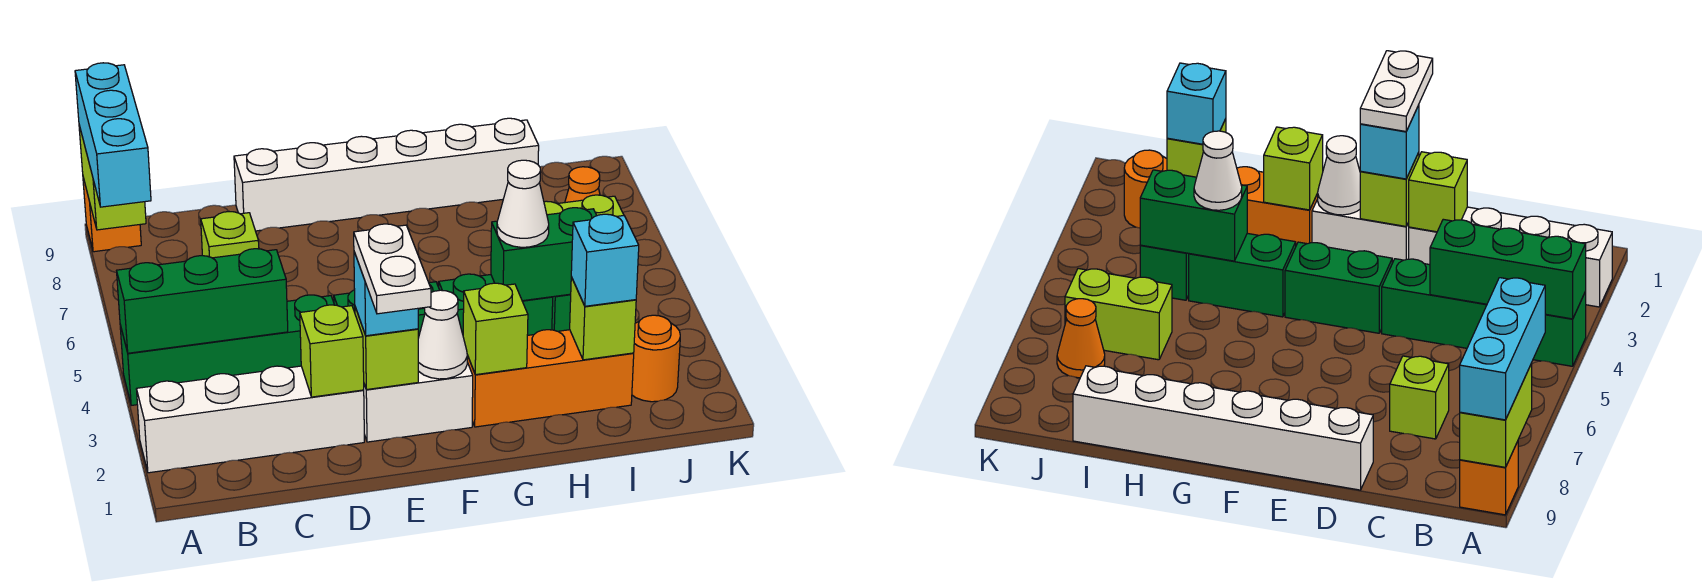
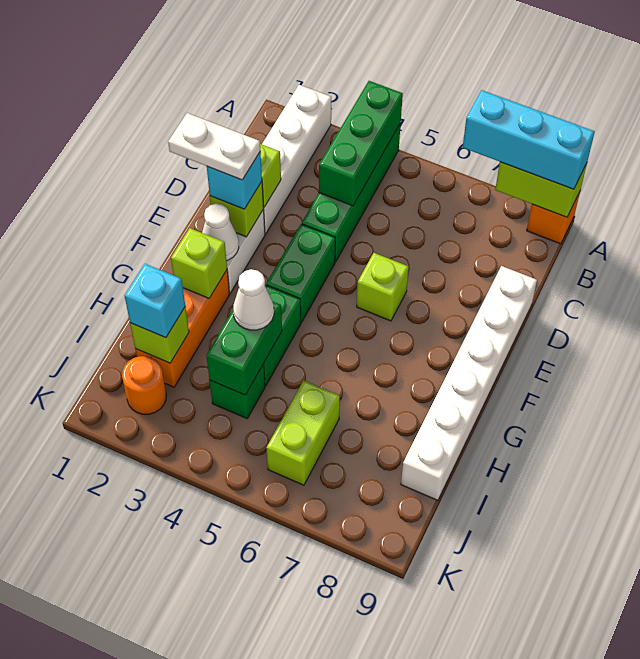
lime 1x1 brick [201,212,259,258] -> lime 1x1 brick moved to [357,253,409,321]
orange 1x1 cone [565,167,600,203] -> none

